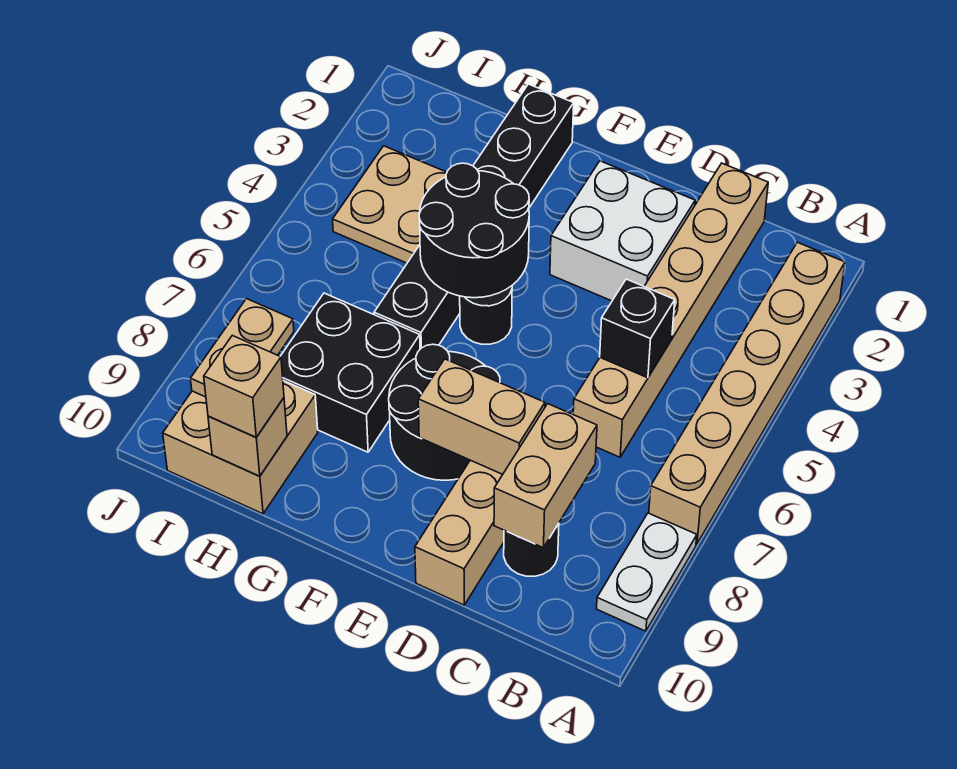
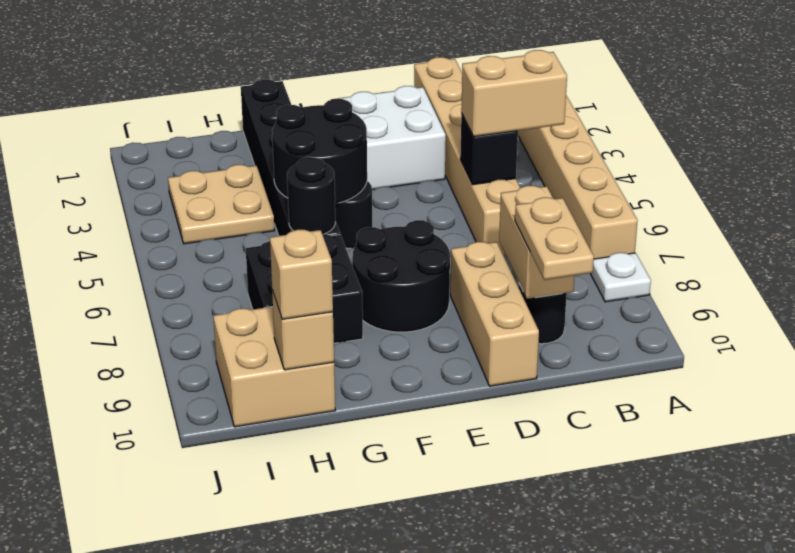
white 1x2 plate [597,513,697,631] -> white 1x1 plate [591,253,651,302]
tan 1x2 brick [418,359,545,474] -> tan 1x2 brick moved to [461,50,567,137]
none -> black 1x1 round brick [287,157,335,234]
tan 1x2 plate [190,299,294,397] -> tan 1x2 plate moved to [515,197,594,280]

